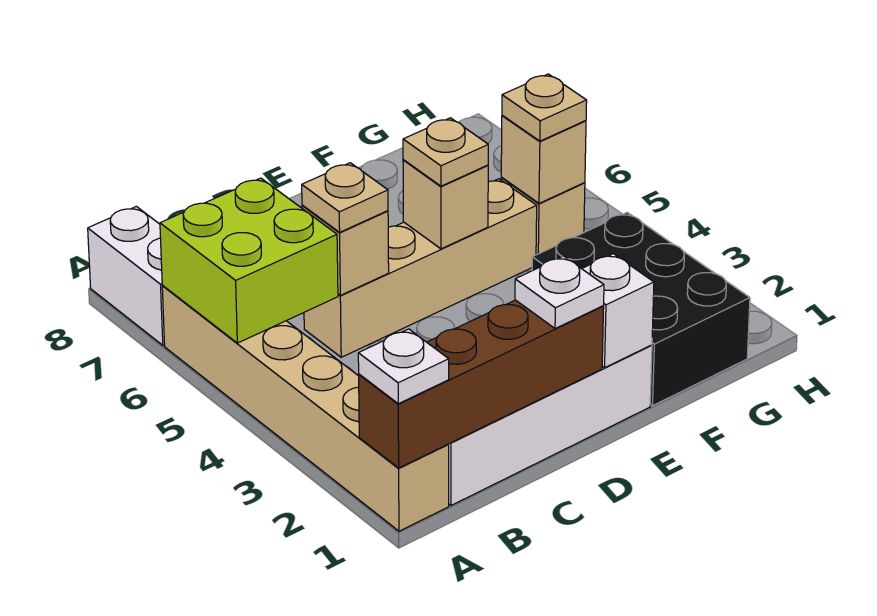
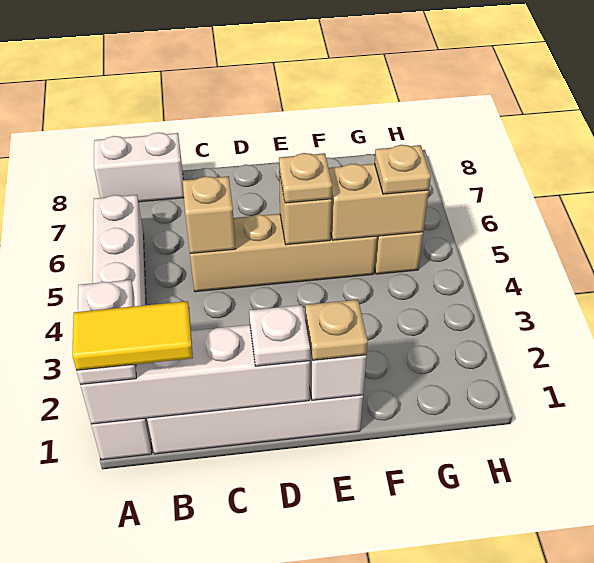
tan 1x6 brick [162,286,449,531] -> white 1x6 brick [91,195,152,460]
brown 1x4 brick [359,300,604,468] -> white 1x4 brick [80,325,310,424]
white 1x1 plate [358,329,449,404] -> white 1x2 plate [77,280,136,384]
none -> yellow 1x2 tile [72,301,193,370]
lime 2x2 brick [160,178,338,343] -> none
white 1x2 brick [88,206,165,345] -> white 1x2 brick turned to [94,132,184,202]
tan 1x1 plate [302,163,388,232] -> tan 1x1 plate moved to [305,300,368,360]
black 2x3 brick [532,213,750,406] -> none
tan 1x1 brick [501,115,586,203] -> tan 1x2 brick [329,164,429,240]

